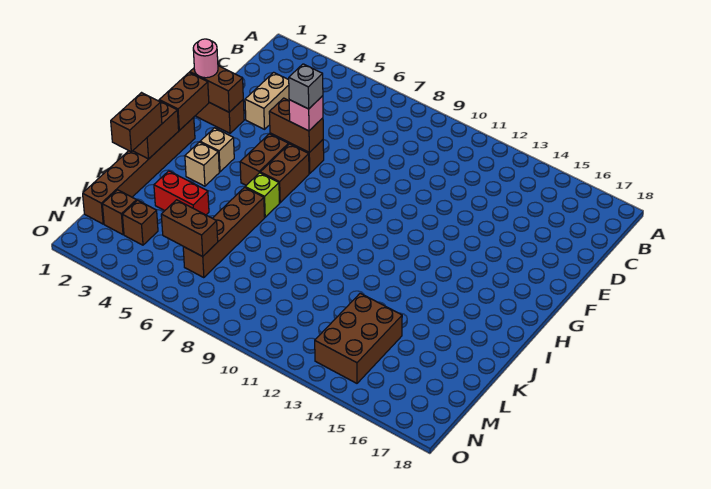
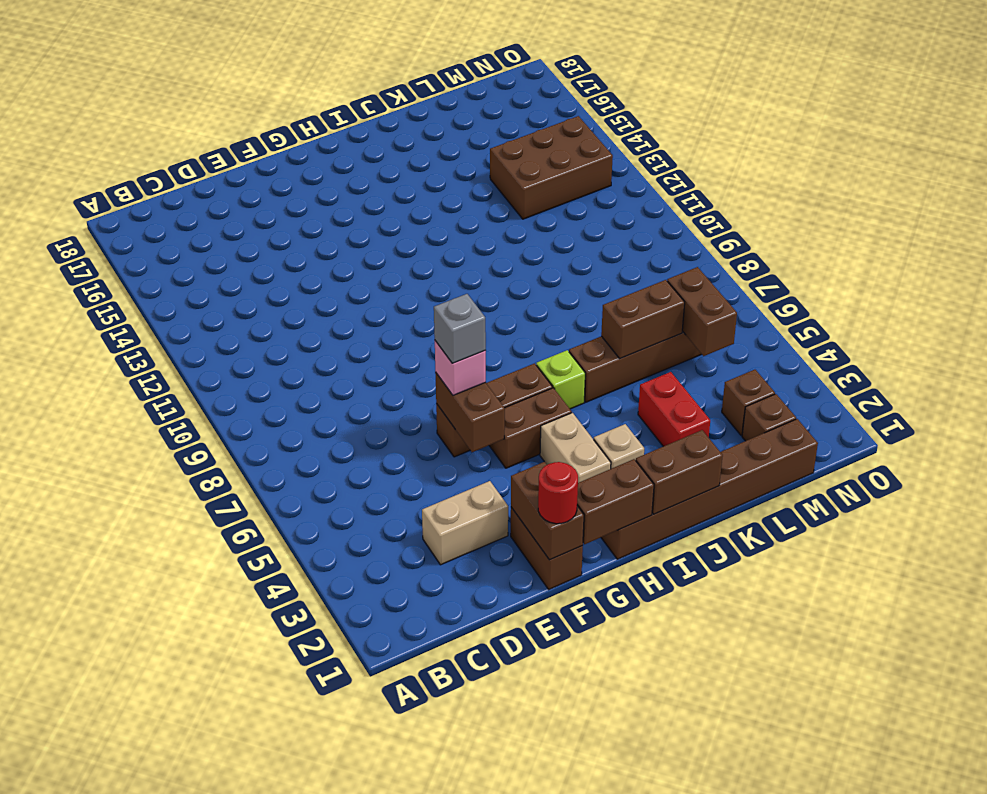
pink 1x1 round brick [193,39,218,78] -> red 1x1 round brick [538,462,578,524]
tan 1x1 brick [200,128,234,172] -> tan 1x2 brick [540,413,611,483]
brown 1x2 brick [111,93,162,152] -> brown 1x2 brick moved to [601,280,685,359]

